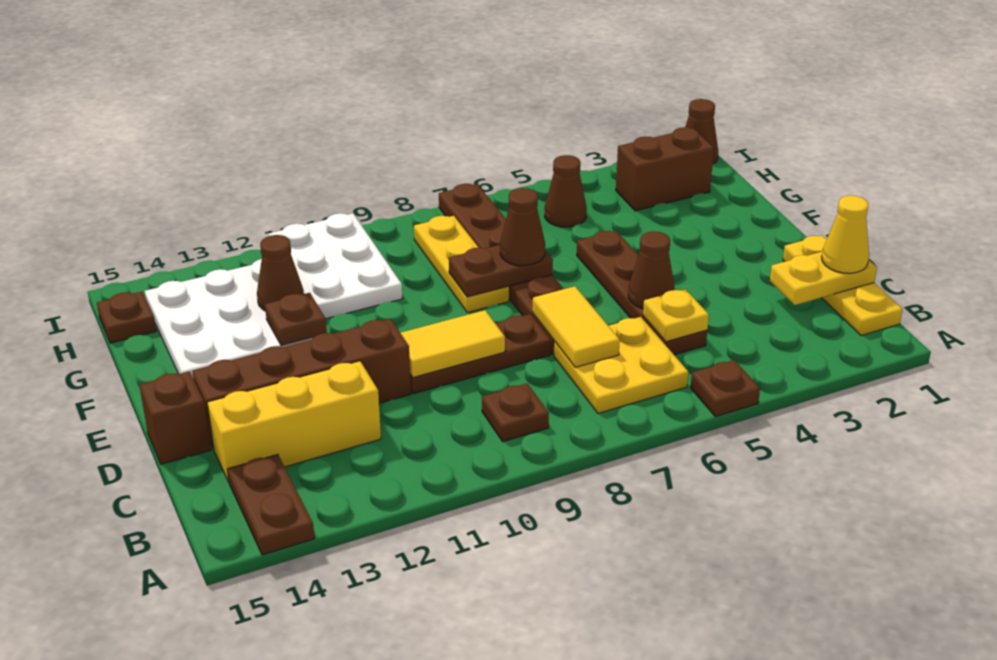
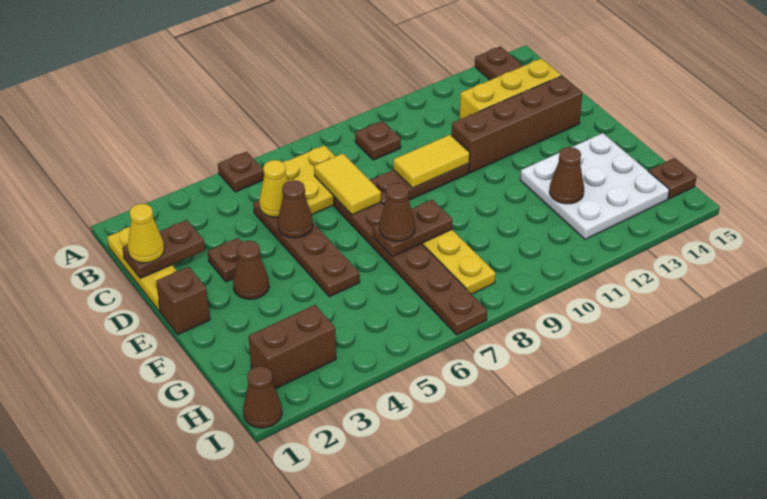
yellow 1x2 plate [770,252,877,305] -> brown 1x2 plate [122,220,205,278]
yellow 1x1 plate [643,289,709,342] -> yellow 1x1 cone [259,160,288,217]
brown 1x1 brick [139,371,211,464] -> brown 1x1 brick moved to [156,267,210,335]
brown 1x1 plate [265,293,327,346] -> brown 1x1 plate moved to [208,238,242,282]
white 2x3 plate [269,213,403,319] -> none
brown 1x1 cone [545,155,587,227] -> brown 1x1 cone moved to [233,241,269,299]

